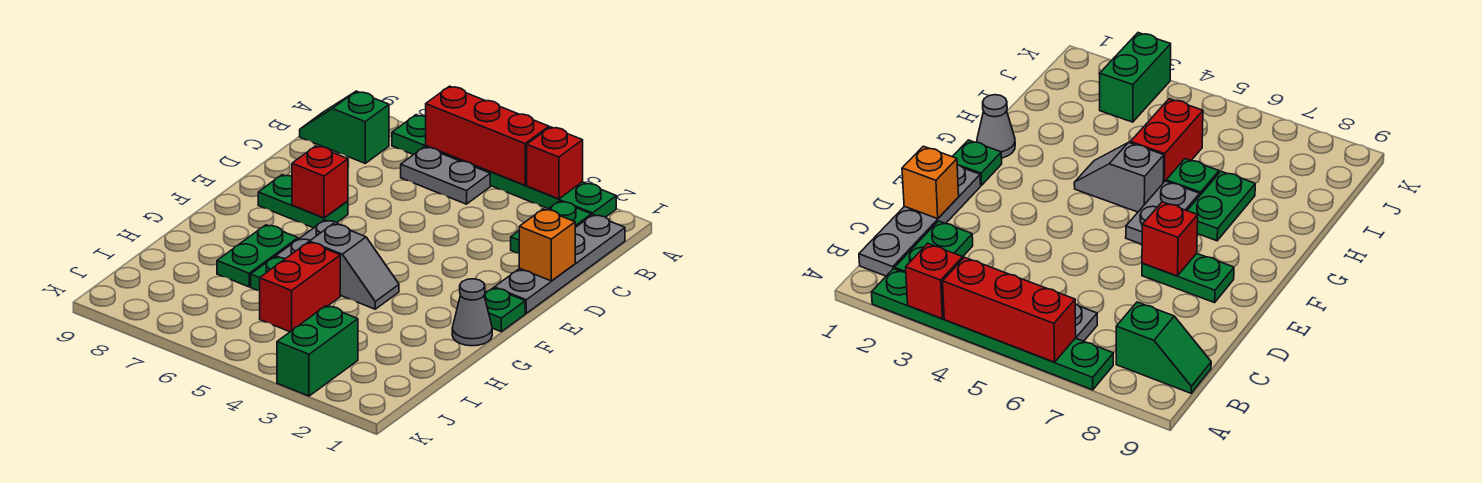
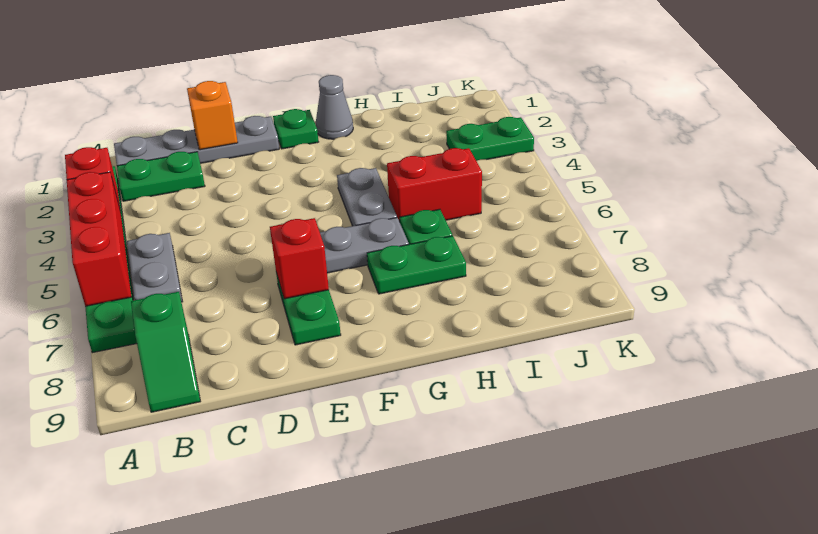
grey 1x2 slope [310,224,399,309] -> grey 1x2 plate [337,168,397,226]
green 1x2 brick [277,306,358,396] -> green 1x2 plate [446,117,534,161]

